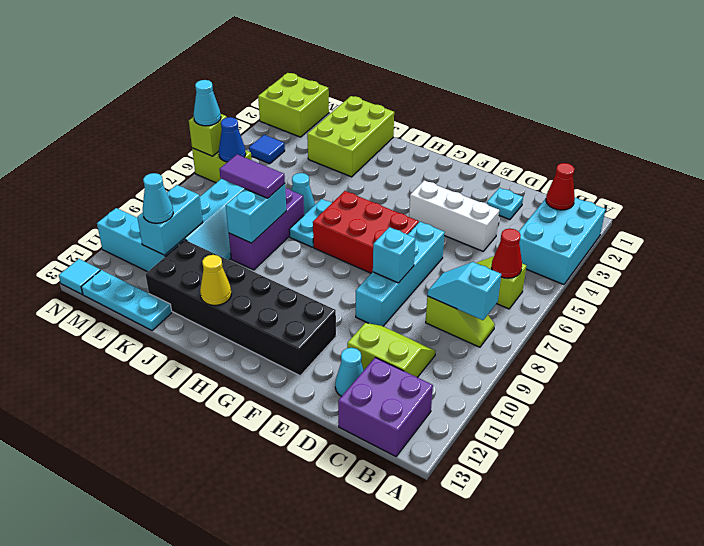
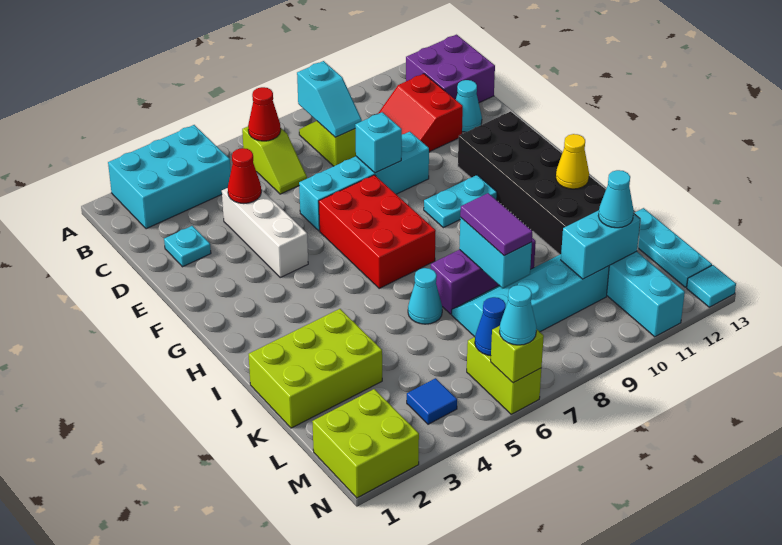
red 1x1 cone [546,163,575,210] -> red 1x1 cone moved to [228,148,261,204]
lime 2x2 slope [347,323,435,377] -> red 2x2 slope [378,74,463,152]
cyan 1x2 plate [289,199,332,247] -> cyan 1x2 plate moved to [424,175,497,228]
cyan 1x2 brick [226,184,286,243] -> cyan 1x2 brick turned to [459,218,532,288]

